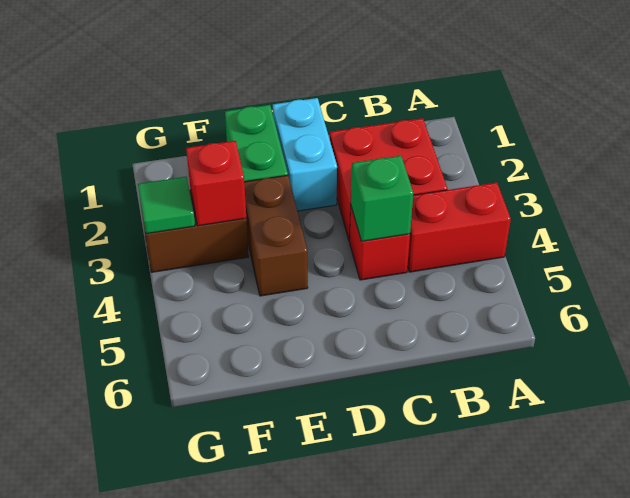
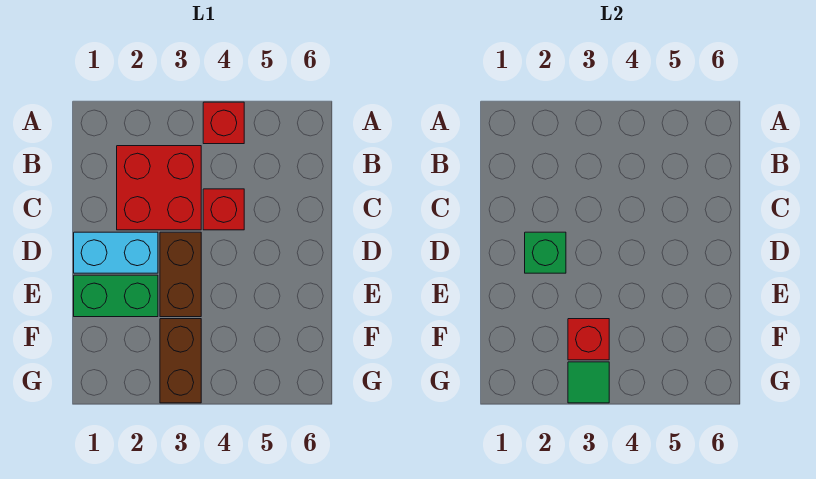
red 1x2 brick [407,182,511,272] -> red 1x1 brick [203,102,244,144]
green 1x1 brick [351,156,413,241] -> green 1x1 brick moved to [525,232,566,273]
brown 1x2 brick [244,175,308,296] -> brown 1x2 brick turned to [160,232,201,317]

